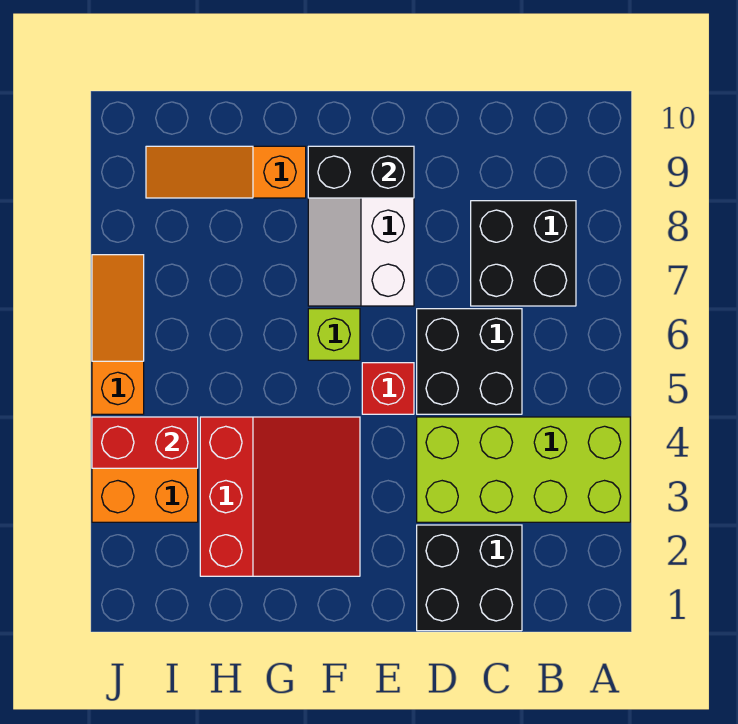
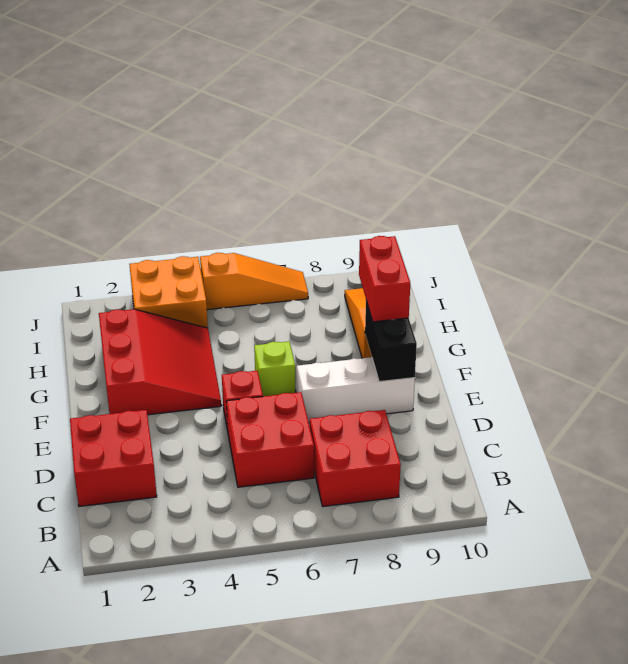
lime 2x4 brick [417,417,630,522] -> none
black 2x2 brick [471,201,576,306] -> red 2x2 brick [310,410,401,507]
black 2x2 brick [417,525,522,631] -> red 2x2 brick [70,410,157,506]
black 2x2 brick [417,309,522,414] -> red 2x2 brick [226,392,314,487]
red 3x3 slope [200,417,360,576] -> red 3x3 slope turned to [99,309,221,415]
red 1x2 brick [92,417,198,468] -> red 1x2 brick moved to [359,236,410,322]

